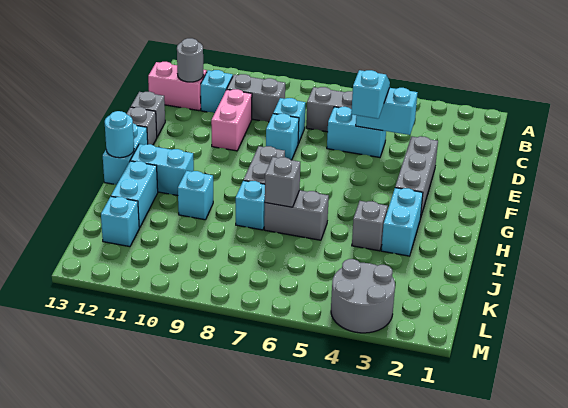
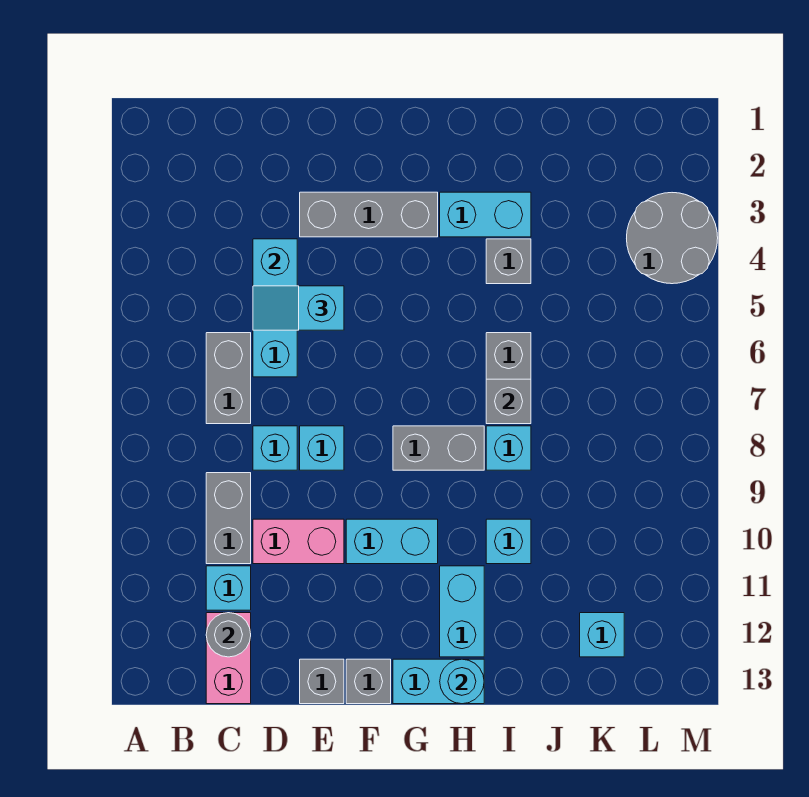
cyan 1x2 brick [111,161,158,228] -> cyan 1x2 brick moved to [346,519,438,564]

